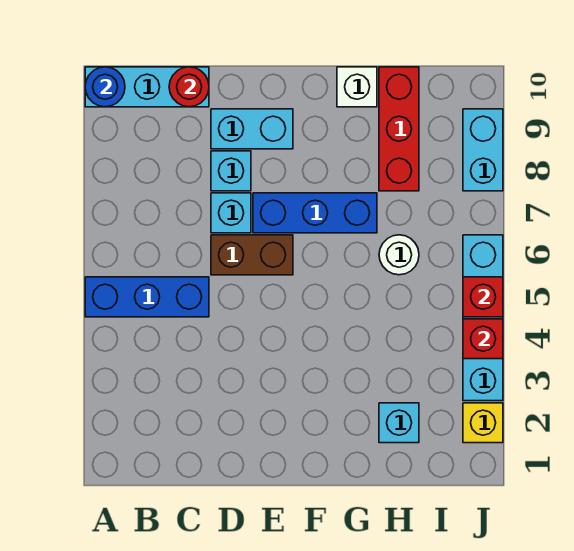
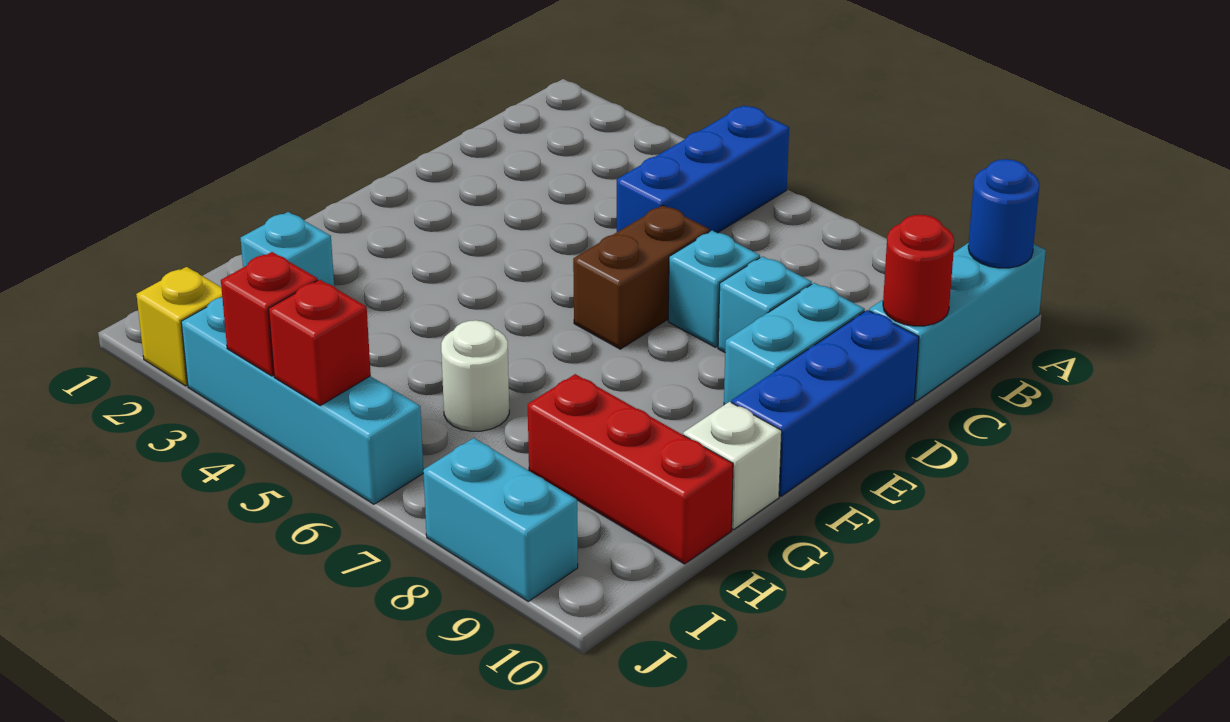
blue 1x3 brick [253,193,377,233] -> blue 1x3 brick moved to [732,310,919,496]

